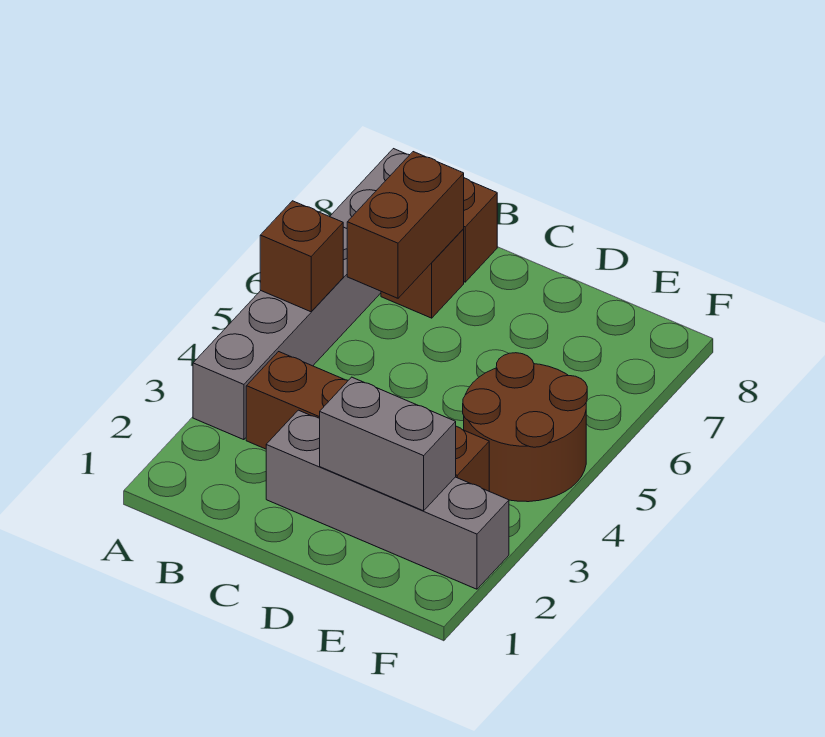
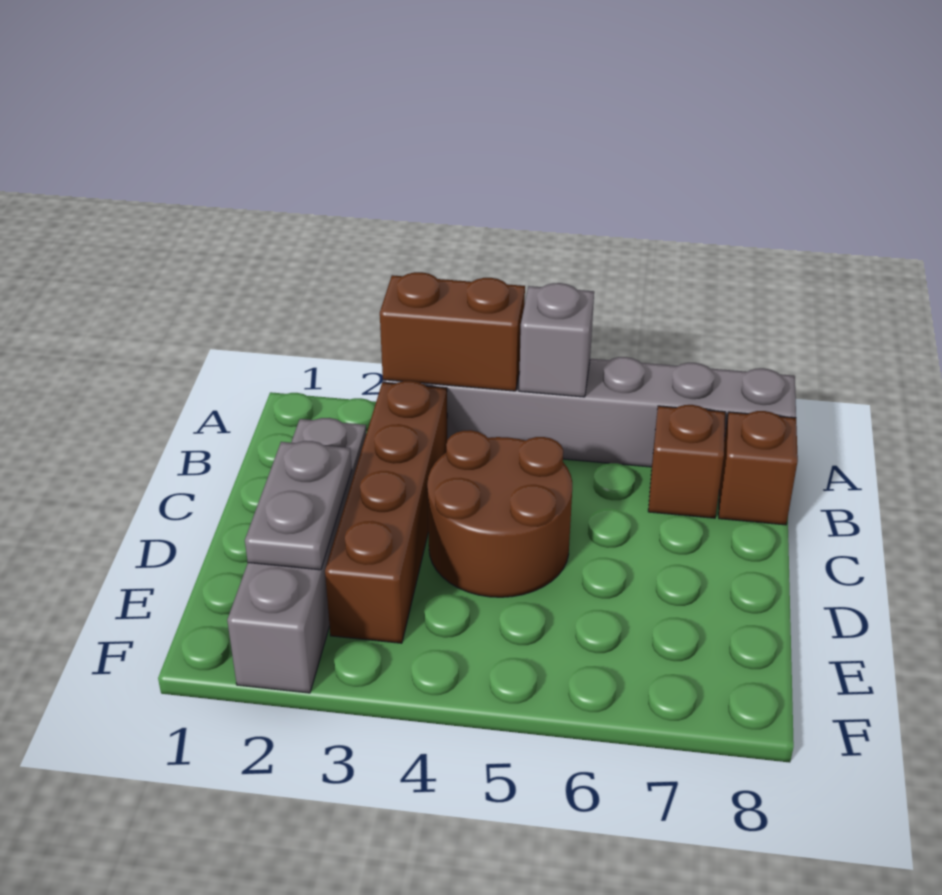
brown 1x1 brick [260,201,343,312] -> grey 1x1 brick [519,283,594,397]
brown 1x2 brick [347,152,464,298] -> brown 1x2 brick moved to [380,272,525,391]
grey 1x2 brick [320,377,456,511] -> grey 1x2 plate [245,441,352,570]
brown 2x2 round brick [463,353,587,502] -> brown 2x2 round brick moved to [427,430,572,597]

